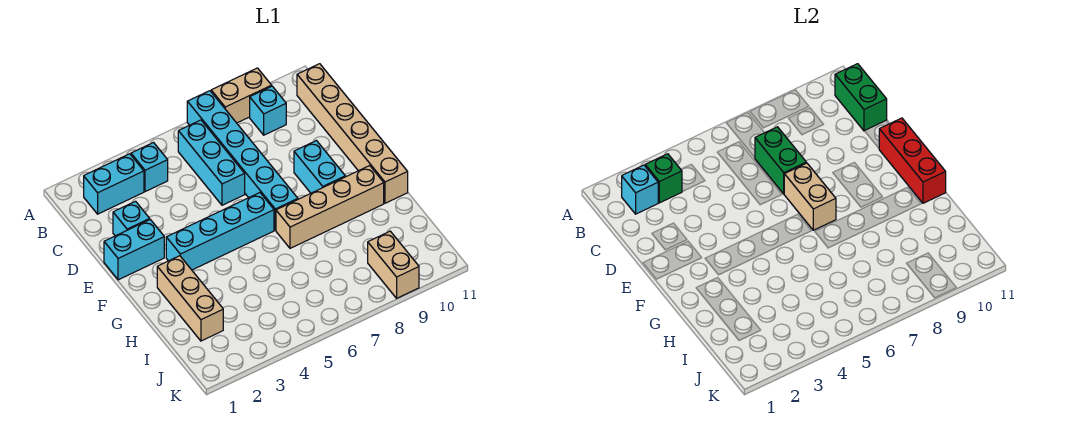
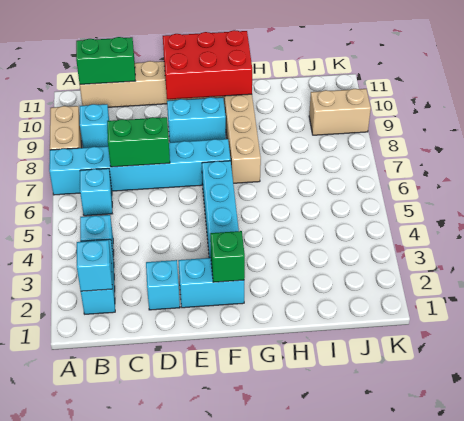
green 1x1 brick [645,154,682,203] -> green 1x1 brick moved to [210,231,245,282]
cyan 1x3 brick [178,120,245,205] -> cyan 1x1 brick [80,168,112,216]
cyan 1x2 brick [104,220,164,280] -> cyan 1x2 brick turned to [178,258,244,308]
tan 1x2 brick [784,163,836,230] -> none
red 1x3 brick [879,118,946,203] -> red 2x3 brick [163,30,252,99]
tan 1x3 brick [157,256,223,341] -> none

